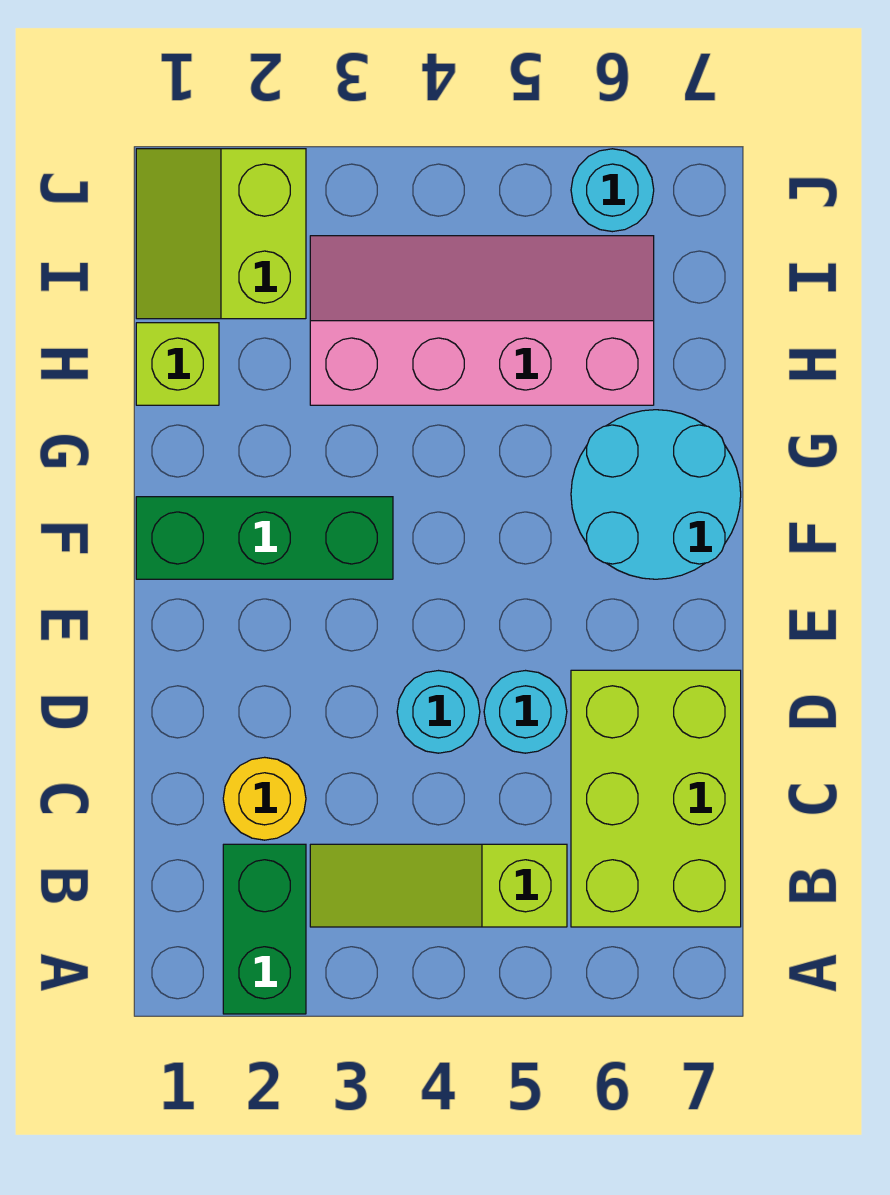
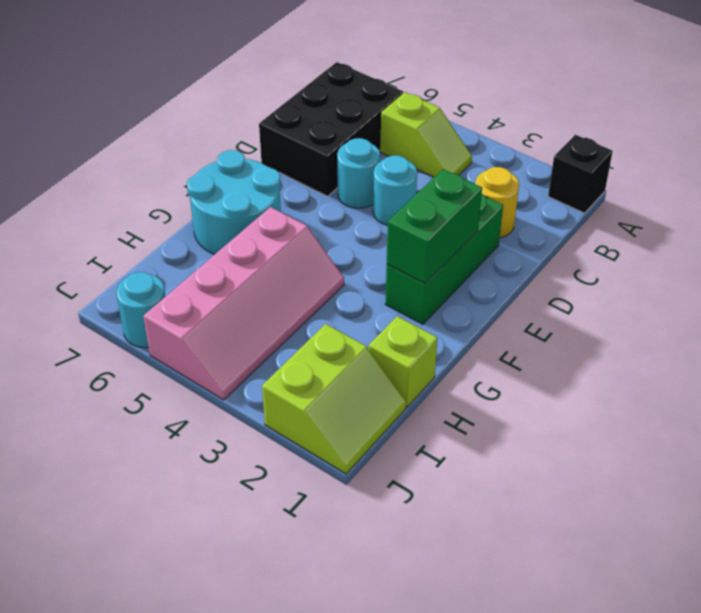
none -> black 1x1 brick [548,135,613,213]
green 1x2 brick [223,844,306,1014] -> green 1x2 brick moved to [387,169,482,284]
lime 1x3 slope [310,844,567,927] -> lime 1x2 slope [380,92,472,177]
lime 2x3 brick [571,670,741,927] -> black 2x3 brick [259,62,403,196]
green 1x3 brick [136,497,393,579] -> green 1x3 brick turned to [385,194,503,324]
pink 2x4 slope [310,236,654,405] -> pink 2x4 slope turned to [143,207,344,400]

